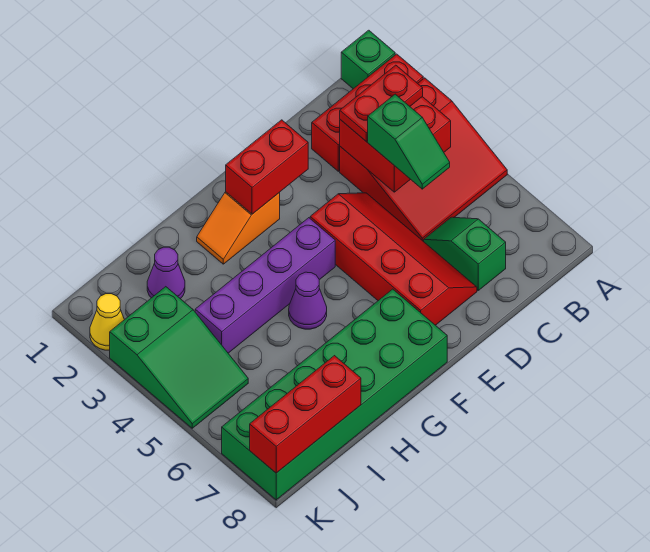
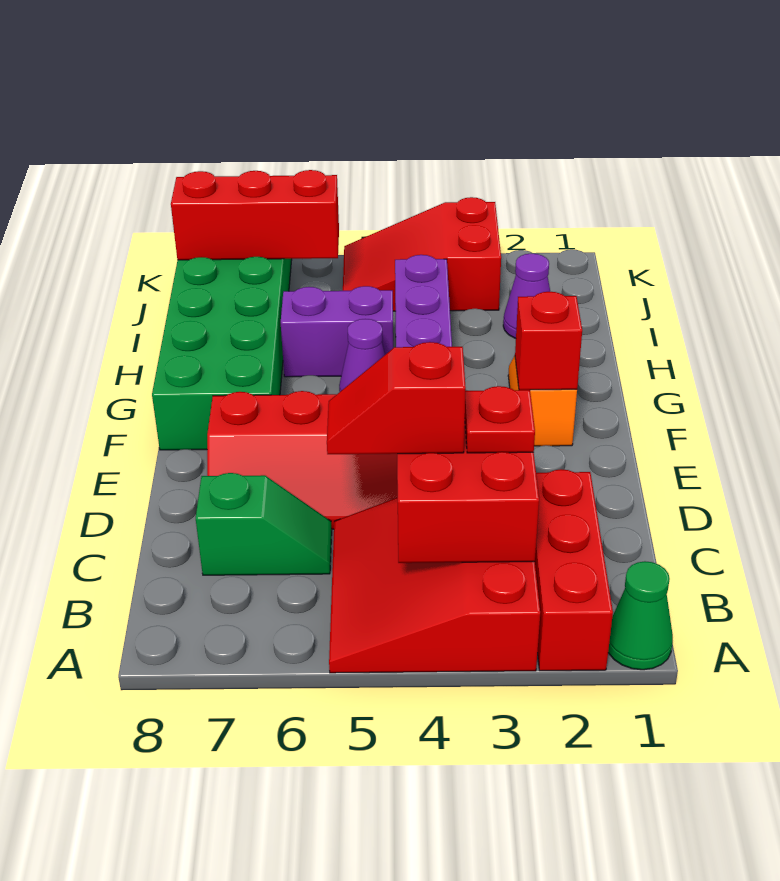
green 1x1 brick [341,30,395,89] -> green 1x1 cone [608,561,673,670]
red 1x2 plate [340,65,423,141] -> red 1x1 plate [465,386,535,453]
green 1x2 slope [368,94,450,189] -> red 1x2 slope [327,342,466,454]
red 1x2 brick [226,120,308,214] -> red 1x1 brick [515,292,582,390]
none -> purple 1x2 brick [281,286,393,377]
red 1x3 brick [250,356,361,473] -> red 1x3 brick turned to [171,170,339,260]
green 2x3 slope [110,287,248,428] -> red 2x3 slope [343,197,501,311]
yellow 1x1 cone [90,294,124,350] -> none

